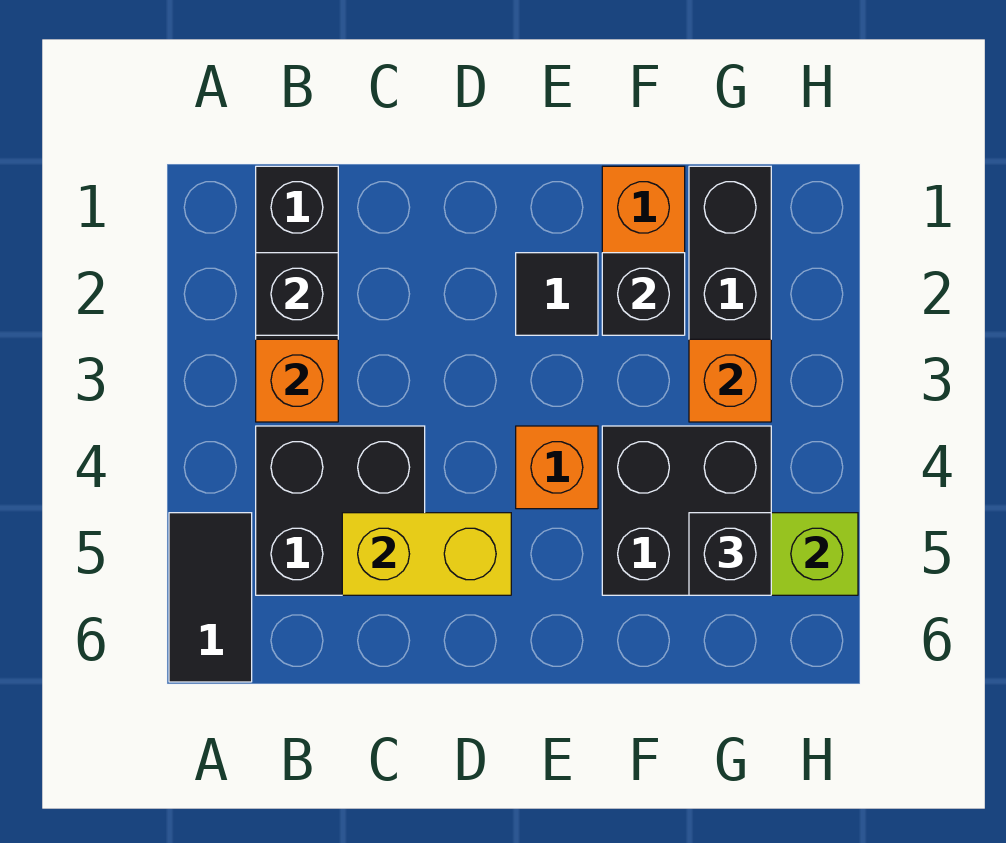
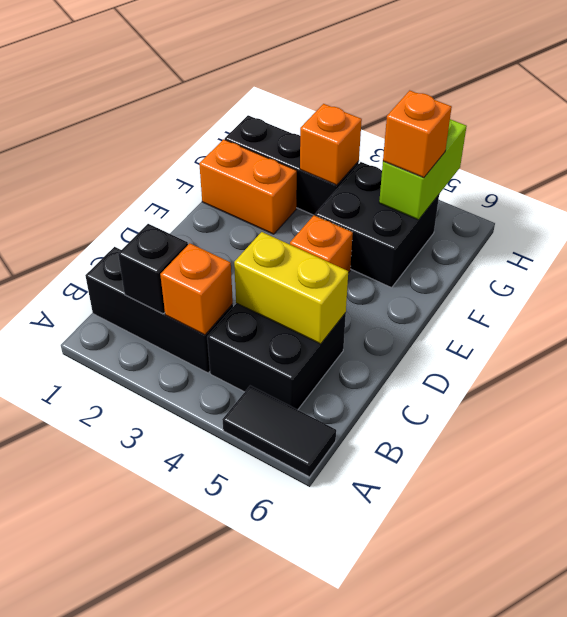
yellow 1x2 brick [342,513,511,595] -> yellow 1x2 brick turned to [234,232,348,344]
black 1x1 tile [516,253,598,335] -> none
black 1x1 brick [602,253,685,335] -> none
black 1x1 brick [689,513,771,595] -> orange 1x1 brick [383,91,452,178]

